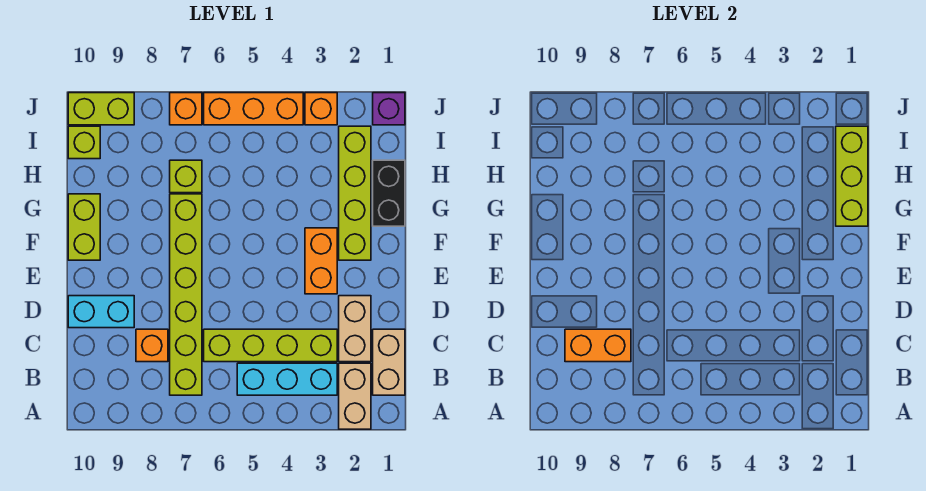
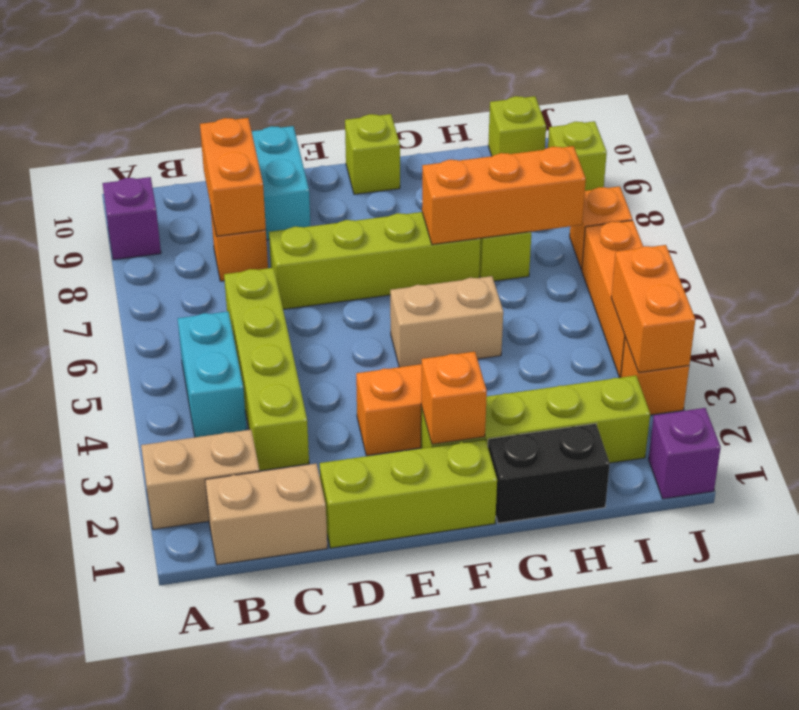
none -> purple 1x1 brick [103,177,161,260]
cyan 1x3 brick [237,363,337,395] -> cyan 1x2 brick [178,312,246,437]
lime 1x6 brick [170,194,202,395] -> lime 1x4 brick [269,212,481,309]
tan 1x2 brick [339,296,371,362] -> tan 1x2 brick moved to [390,276,503,367]
none -> orange 1x1 brick [421,352,487,444]
lime 1x2 brick [68,194,100,260] -> lime 1x1 brick [345,114,400,194]
lime 1x3 brick [836,126,868,226] -> lime 1x3 brick moved to [320,439,497,548]
none -> orange 1x3 brick [422,146,586,245]
none -> orange 1x2 brick [611,245,695,373]
lime 1x2 brick [68,93,134,125] -> lime 1x1 brick [548,121,607,191]

